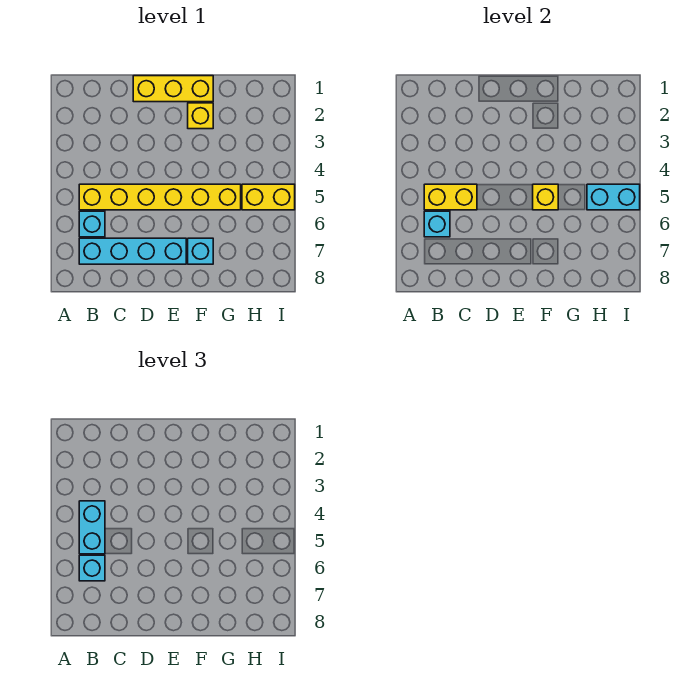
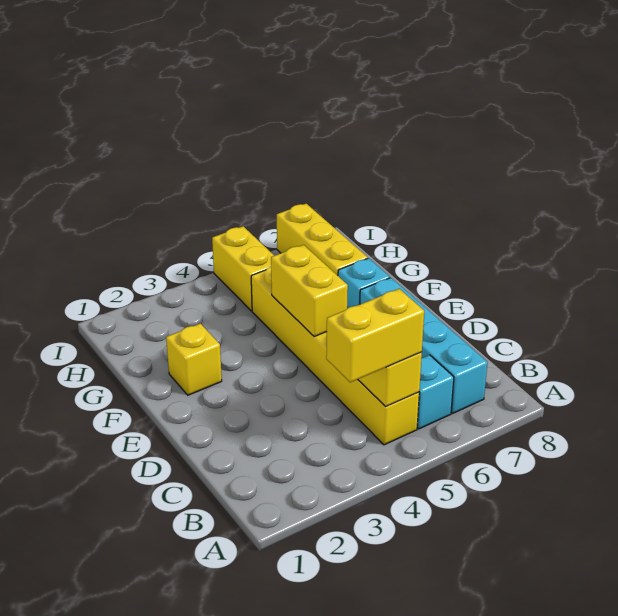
cyan 1x2 brick [79,501,105,554] -> yellow 1x2 brick [326,289,424,382]
cyan 1x1 brick [424,211,450,237] -> none
cyan 1x1 brick [79,555,105,581] -> none
yellow 1x3 brick [133,76,213,102] -> yellow 1x3 brick moved to [277,204,368,276]
yellow 1x1 brick [533,184,558,210] -> yellow 1x2 brick [271,245,348,337]
cyan 1x2 brick [587,184,640,210] -> none

